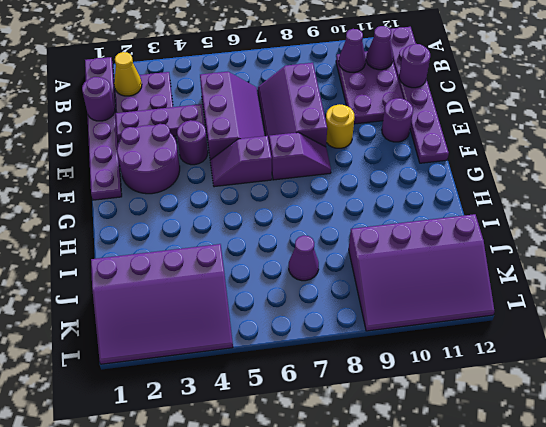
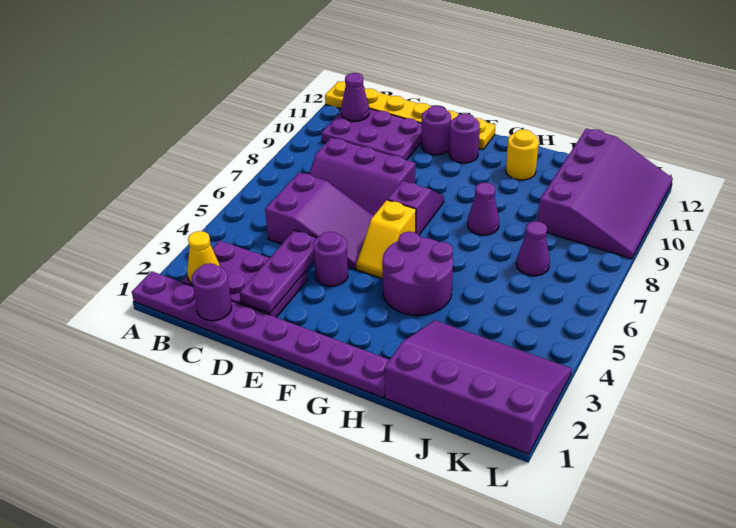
purple 1x6 plate [85,57,122,200] -> purple 1x8 plate [132,271,389,398]
purple 1x6 plate [390,27,449,163] -> yellow 1x6 plate [325,81,496,149]
purple 1x1 cone [339,29,366,72] -> purple 1x1 cone moved to [467,182,499,235]
purple 2x3 slope [200,72,265,160] -> purple 2x3 slope turned to [265,172,373,269]
purple 1x1 round brick [399,44,430,88] -> purple 1x1 round brick moved to [449,113,480,163]
purple 2x2 round brick [117,124,180,194] -> purple 2x2 round brick moved to [382,232,453,316]
yellow 1x1 round brick [326,104,354,148] -> yellow 1x1 round brick moved to [506,129,539,180]
purple 1x2 slope [210,136,272,187] -> yellow 1x2 slope [356,200,416,279]
purple 3x4 slope [91,244,233,364] -> purple 3x4 slope turned to [385,320,572,454]

